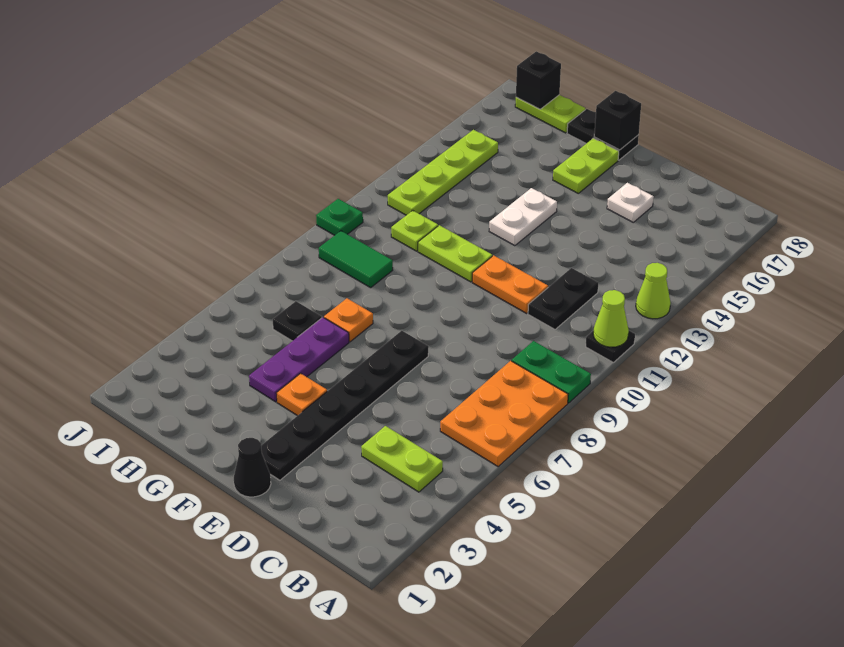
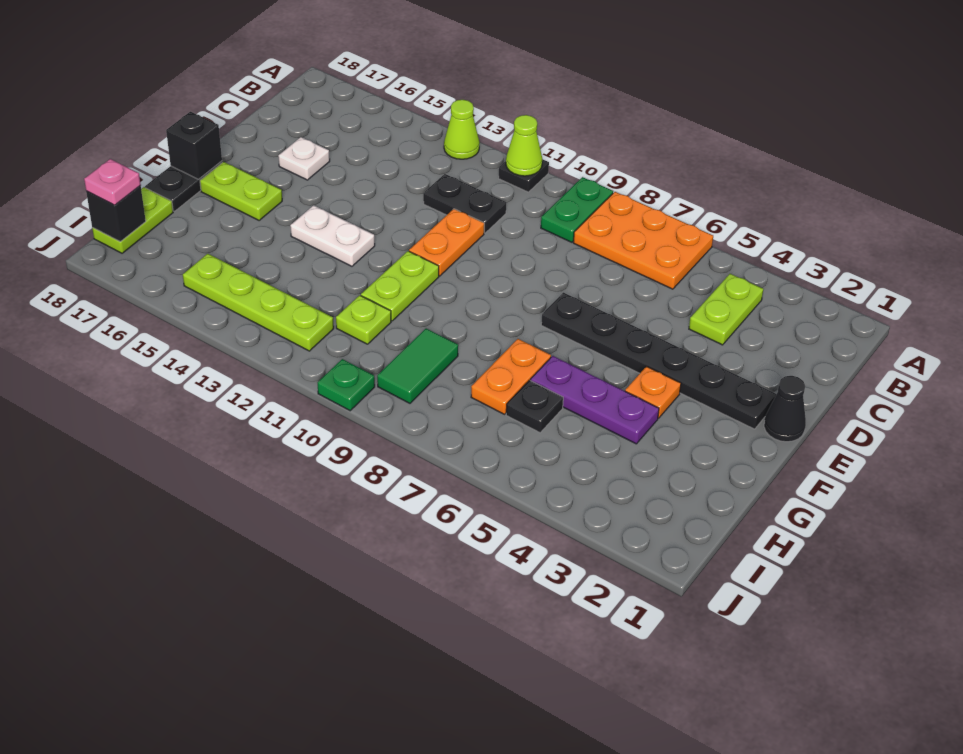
orange 1x1 plate [324,298,373,342] -> orange 1x2 plate [471,339,551,414]
none -> pink 1x1 plate [84,159,141,205]

